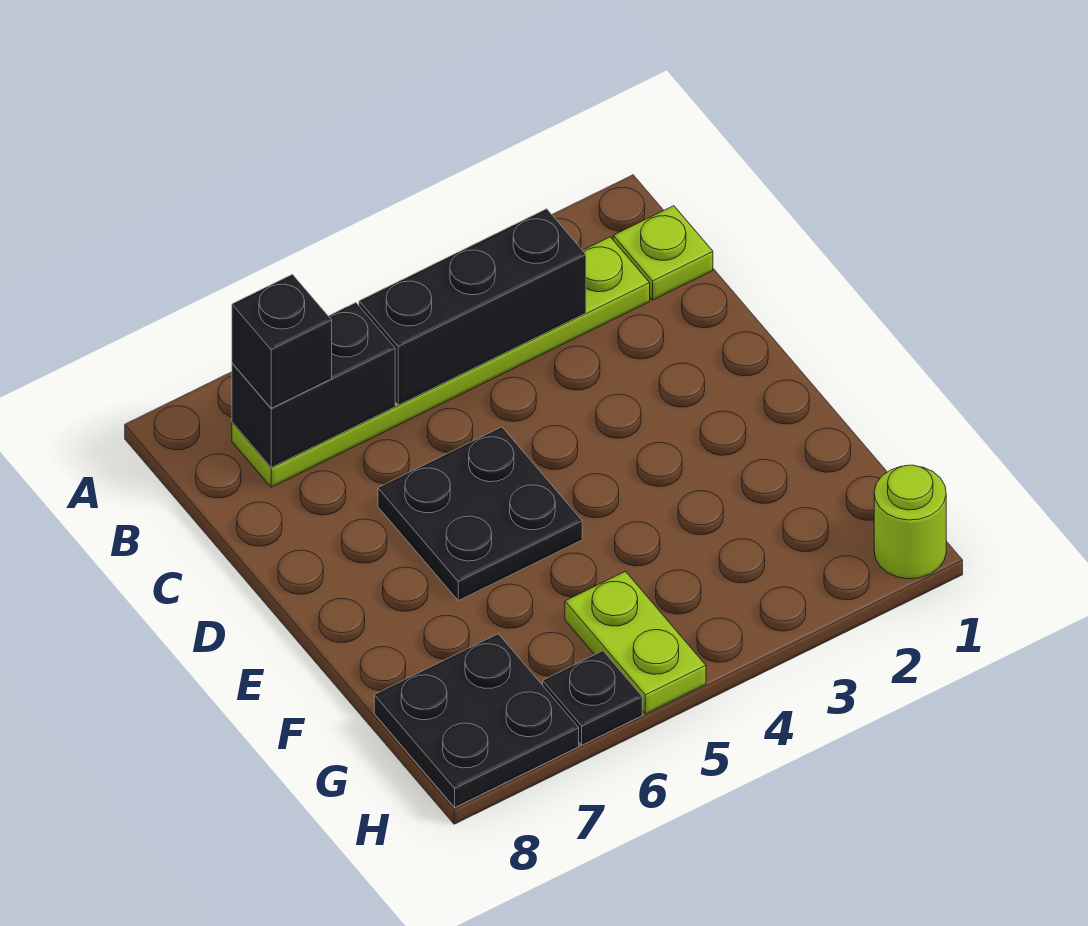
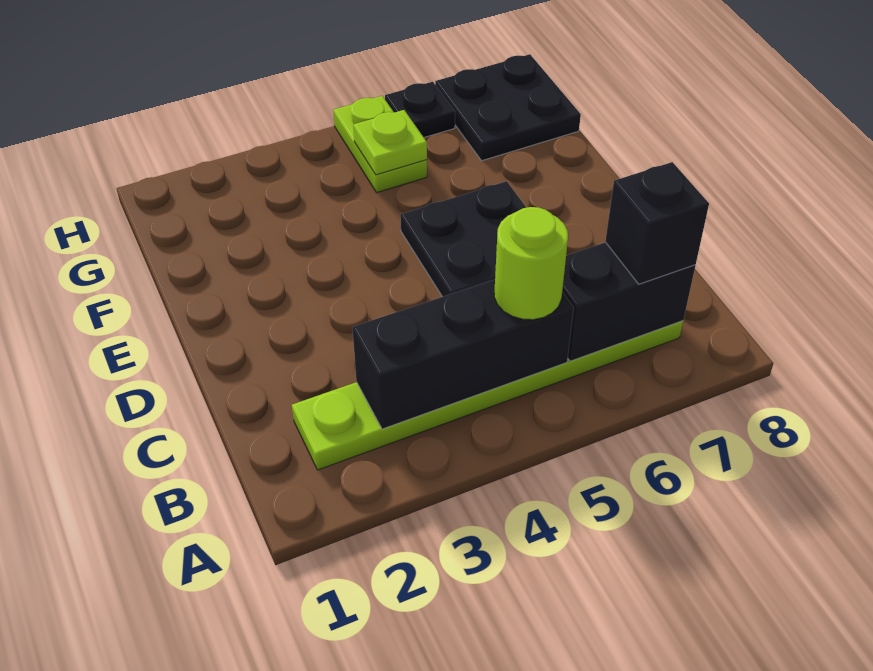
lime 1x1 plate [613,206,713,300] -> lime 1x1 plate moved to [353,110,427,175]
lime 1x1 round brick [874,465,946,579] -> lime 1x1 round brick moved to [494,207,568,320]

